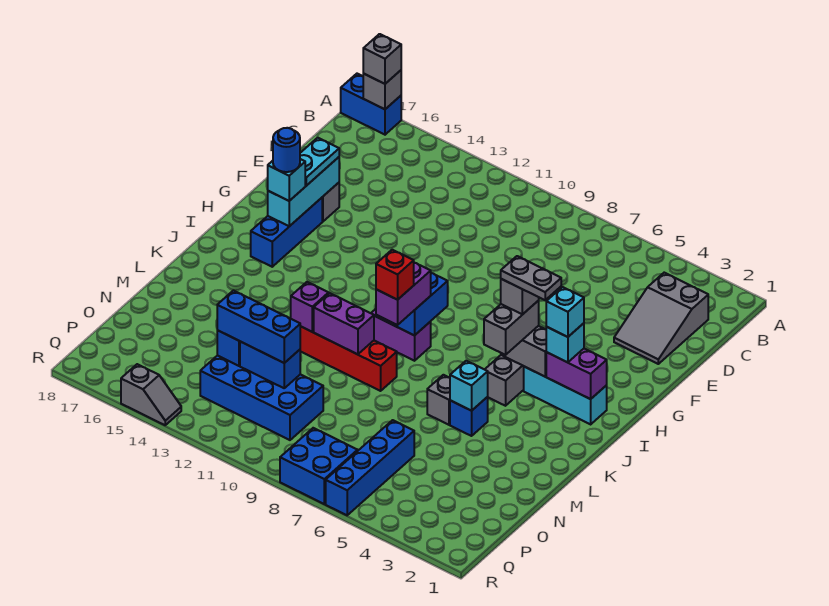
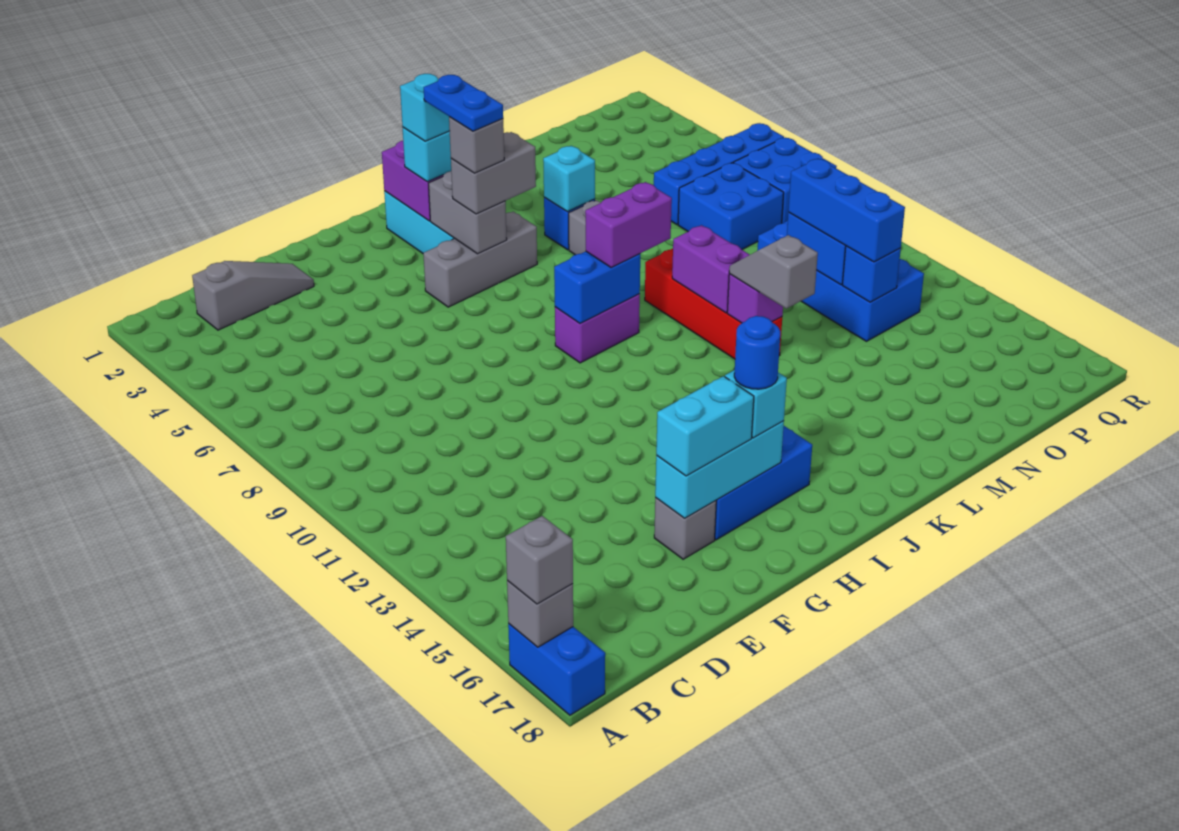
grey 2x3 slope [614,273,708,364] -> grey 1x3 slope [192,261,314,330]
cyan 1x2 plate [300,138,339,186] -> cyan 1x2 brick [656,376,754,476]
grey 1x2 plate [501,256,561,300] -> blue 1x2 plate [424,75,503,131]
purple 1x2 brick [371,309,431,361] -> purple 1x2 brick turned to [555,294,640,363]
red 1x1 brick [376,250,414,300] -> none
none -> blue 2x2 brick [678,163,784,250]
grey 1x2 slope [121,364,181,425] -> grey 1x2 slope moved to [729,235,818,309]

